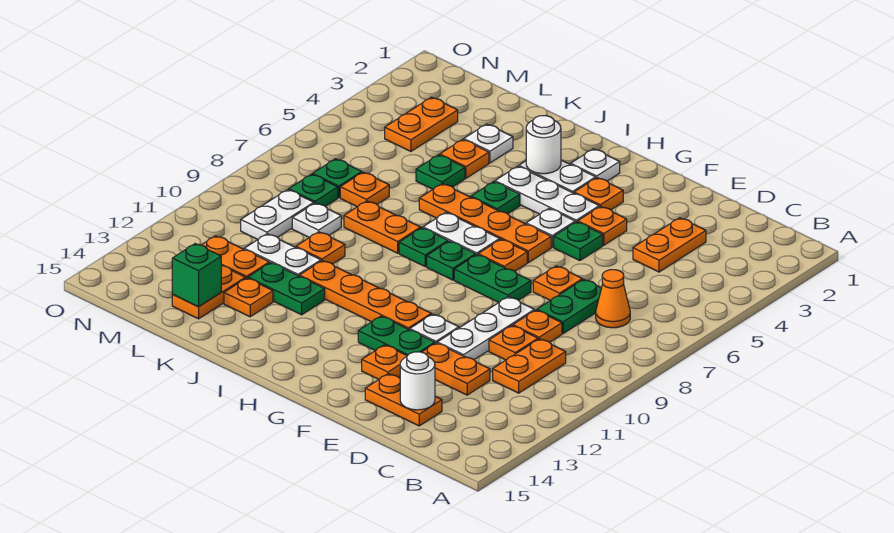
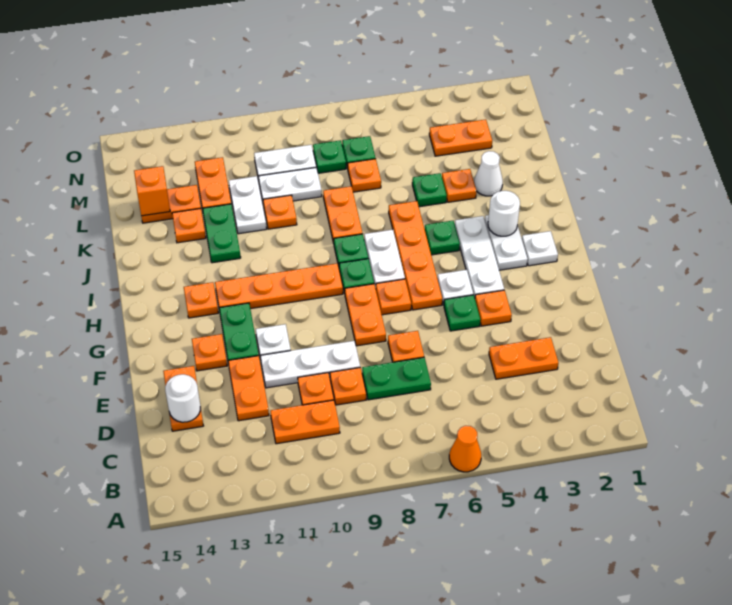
orange 1x1 cone [596,270,630,328] -> orange 1x1 cone moved to [449,426,481,472]
green 1x2 plate [454,255,531,303] -> orange 1x2 plate [345,284,386,346]
orange 1x1 plate [574,178,623,210] -> orange 1x1 plate moved to [184,282,218,318]
orange 1x4 plate [299,261,431,330] -> orange 1x4 plate turned to [215,263,343,311]
white 1x1 plate [464,124,513,163] -> white 1x1 cone [474,151,503,196]
white 1x1 plate [292,203,341,238] -> white 1x2 plate [259,167,322,201]
green 1x1 brick [172,244,221,307] -> orange 1x1 brick [134,166,170,216]

